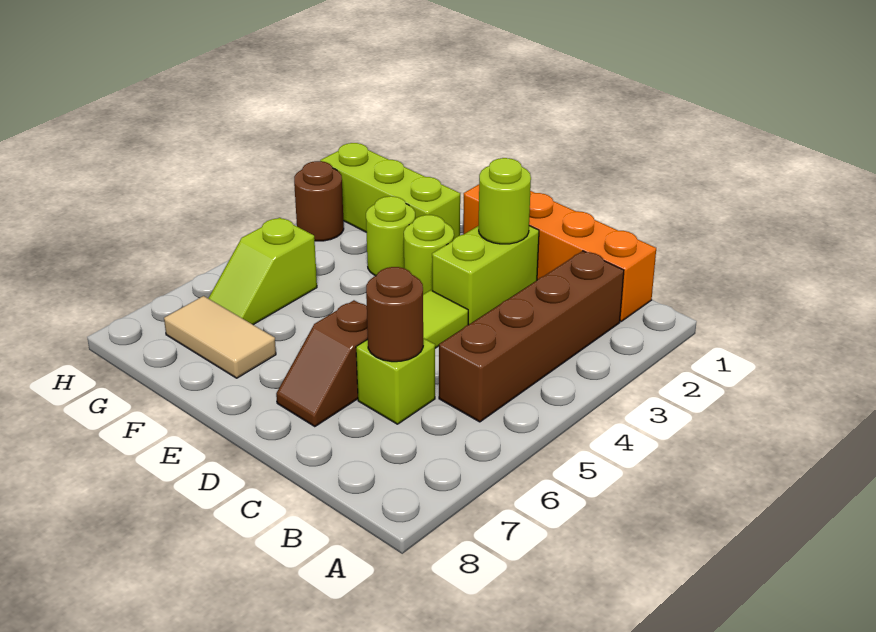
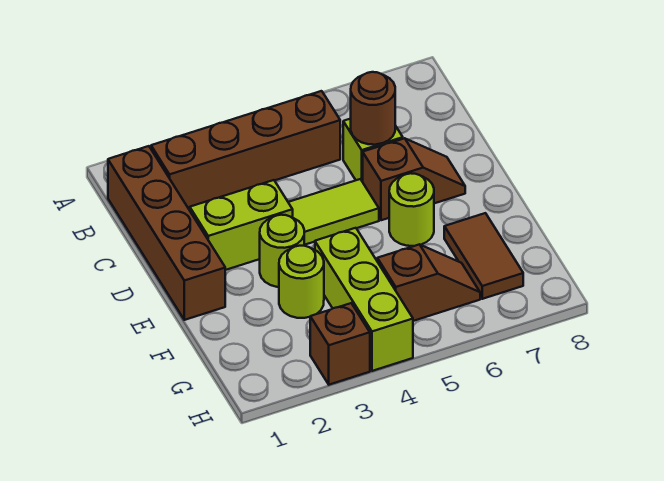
orange 1x4 brick [463,185,656,321] -> brown 1x4 brick [108,146,225,320]
lime 1x1 round brick [479,158,531,244] -> lime 1x1 round brick moved to [389,173,434,246]
lime 1x3 brick [320,143,460,239] -> lime 1x3 brick moved to [315,228,413,371]
tan 1x2 tile [164,296,276,378] -> brown 1x2 tile [444,213,523,299]
lime 1x2 slope [208,218,317,325] -> brown 1x2 slope [377,244,480,321]
brown 1x1 round brick [294,161,344,241] -> brown 1x1 brick [310,303,370,385]

